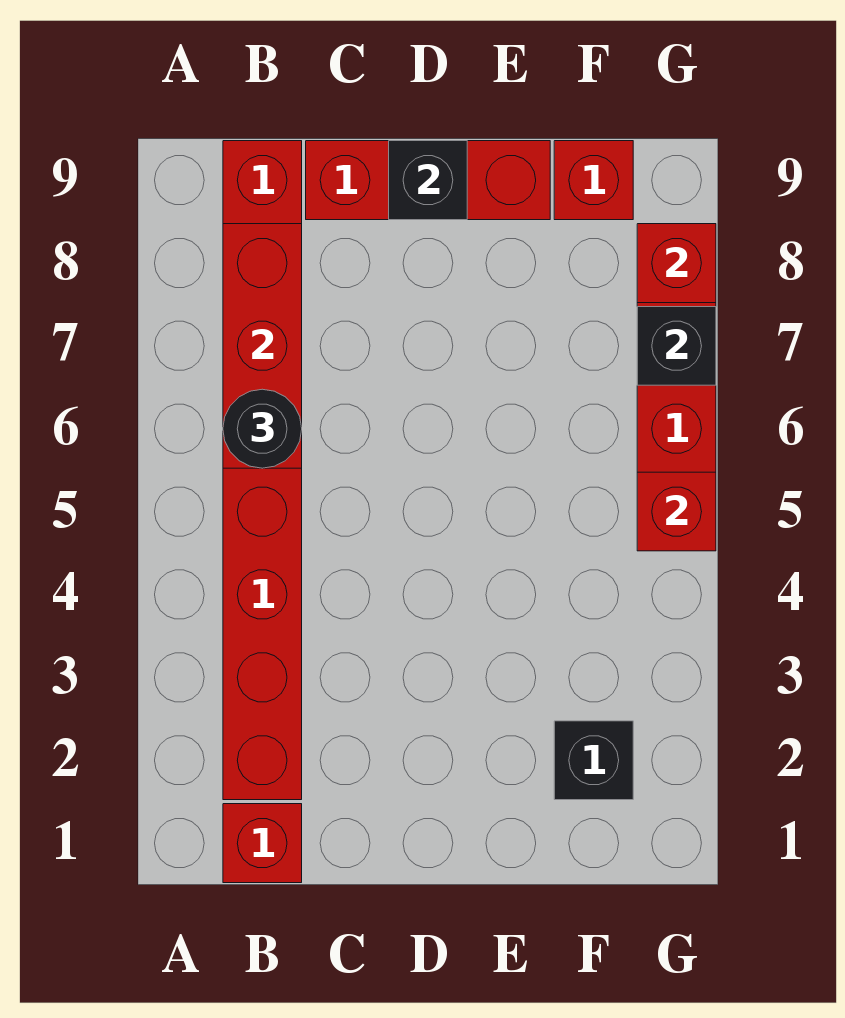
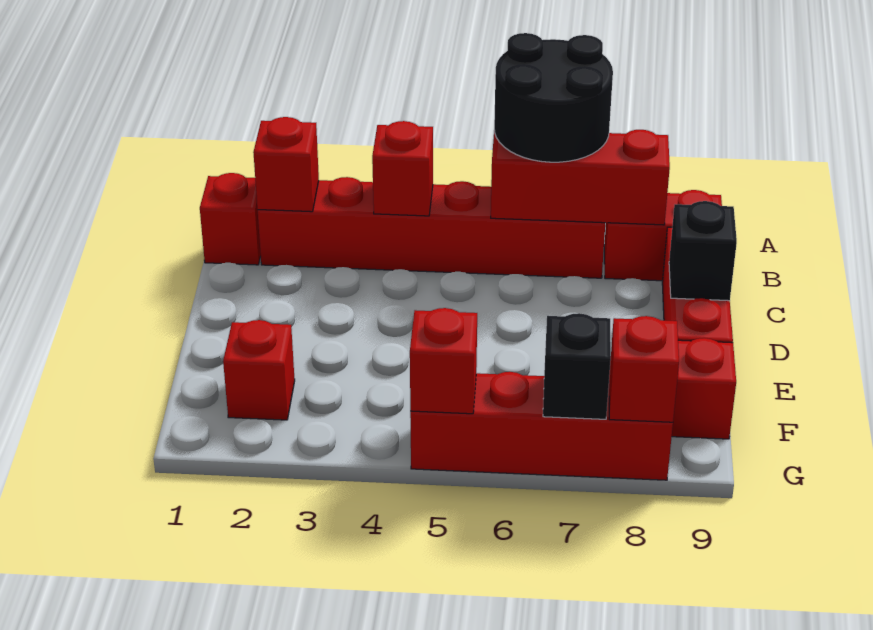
none -> red 1x1 brick [253,117,319,212]
none -> red 1x1 brick [372,121,433,216]
black 1x1 round brick [223,389,302,468] -> black 2x2 round brick [494,33,613,162]
black 1x1 brick [554,721,633,800] -> red 1x1 brick [223,320,295,420]

